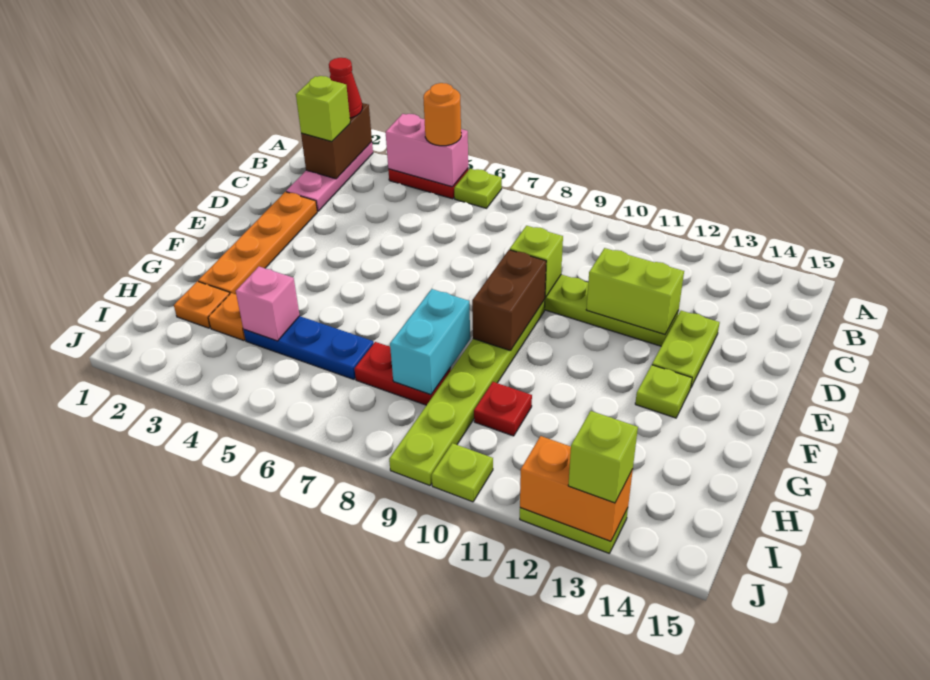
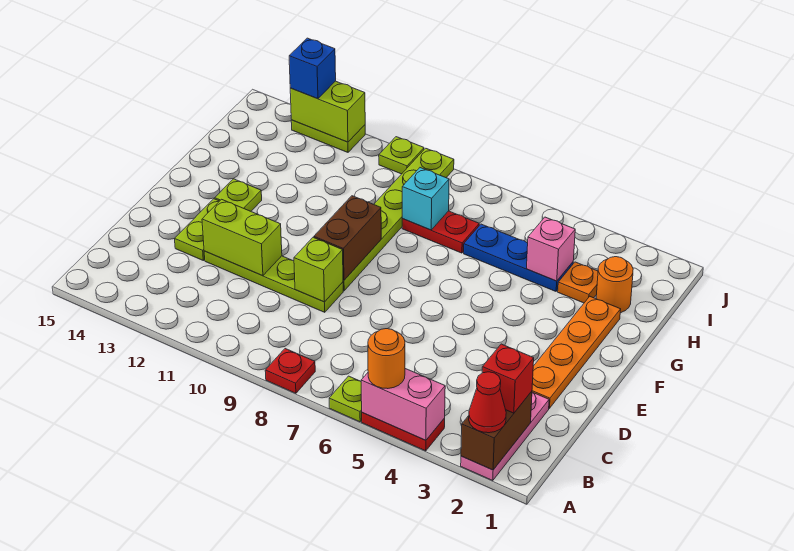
lime 1x1 brick [296,76,350,142] -> red 1x1 brick [482,344,534,413]
cyan 1x2 brick [390,289,470,395] -> cyan 1x1 brick [402,168,449,230]
orange 1x1 plate [174,281,230,328] -> orange 1x1 round brick [596,257,633,313]
red 1x1 plate [474,382,532,436] -> red 1x1 plate moved to [265,349,315,393]
orange 1x2 brick [520,436,633,541] -> lime 1x2 brick [290,81,365,142]
lime 1x1 brick [568,411,638,503] -> blue 1x1 brick [289,38,336,99]

